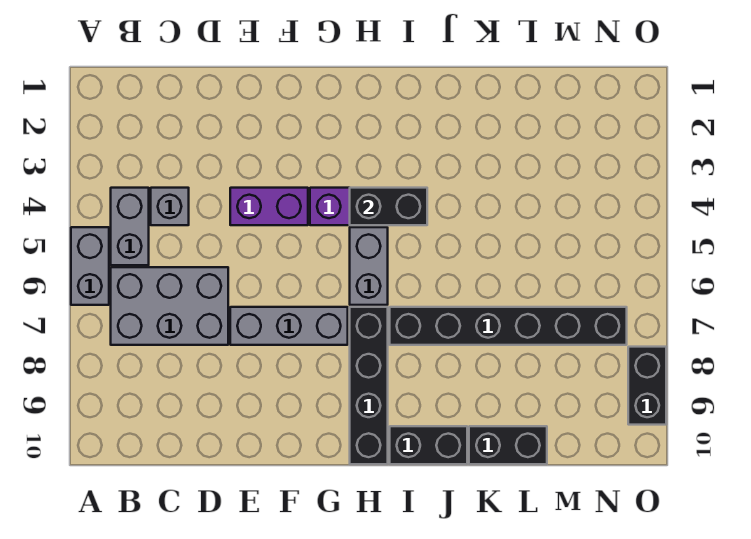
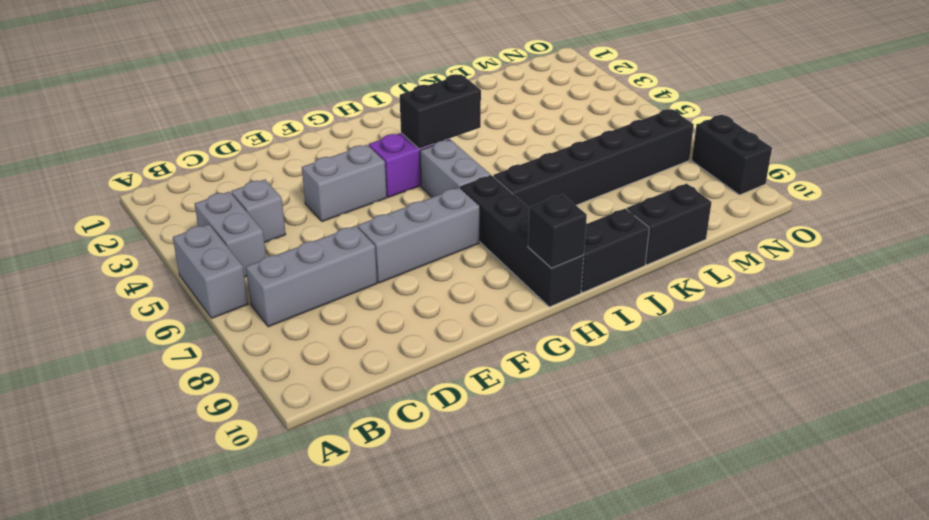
grey 2x3 brick [111,267,228,345] -> grey 1x3 brick [246,226,377,327]
purple 1x2 brick [230,188,308,225] -> grey 1x2 brick [302,145,387,222]
none -> black 1x1 brick [528,195,587,268]

